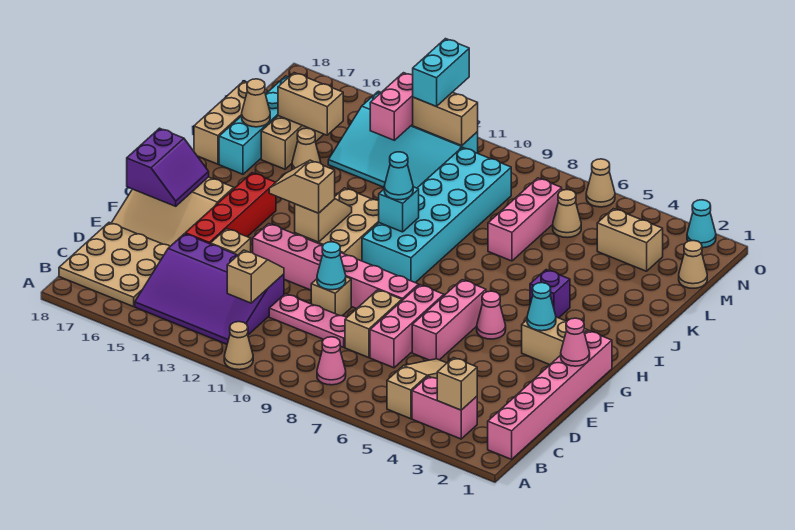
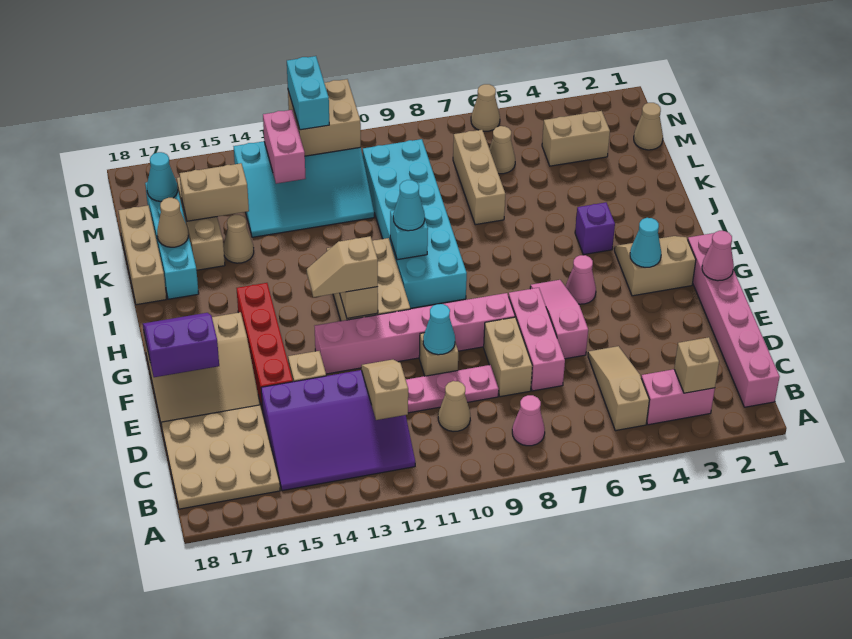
tan 1x1 cone [224,322,253,370] -> tan 1x1 cone moved to [438,381,470,432]
pink 1x3 brick [412,280,486,360] -> pink 1x3 slope [530,280,588,359]
purple 2x2 slope [127,128,209,206] -> purple 2x2 slope turned to [143,313,219,377]
pink 1x3 brick [488,178,562,261] -> tan 1x3 brick [453,130,505,225]
tan 1x2 brick [413,92,478,146] -> tan 2x2 brick [288,79,361,156]
cyan 1x1 cone [687,200,716,248] -> cyan 1x1 cone moved to [147,152,178,202]

